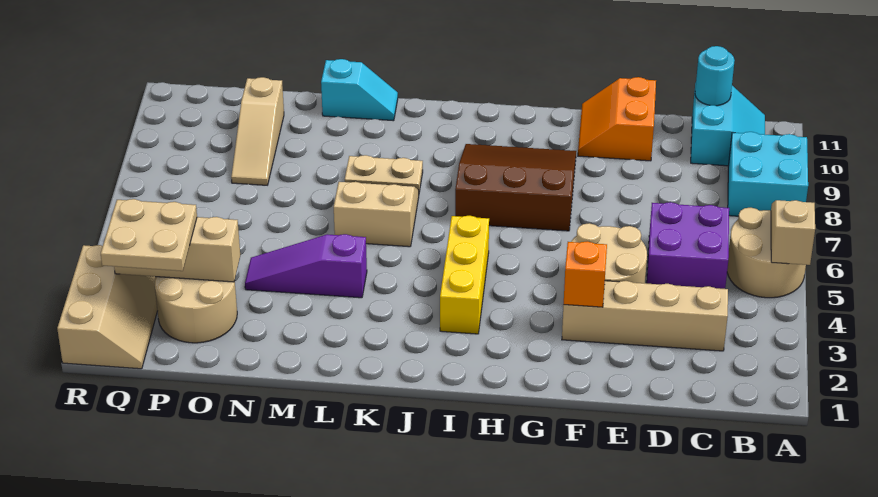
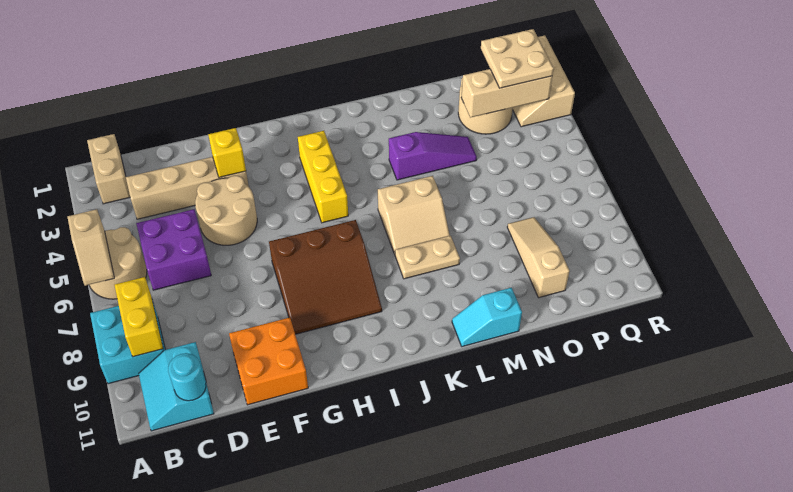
none -> tan 1x2 brick [87,134,130,204]
none -> yellow 1x2 brick [115,277,163,357]
orange 2x2 slope [578,77,656,161] -> orange 2x2 brick [229,318,308,405]
orange 1x1 brick [564,241,607,307] -> yellow 1x1 brick [208,128,246,177]

